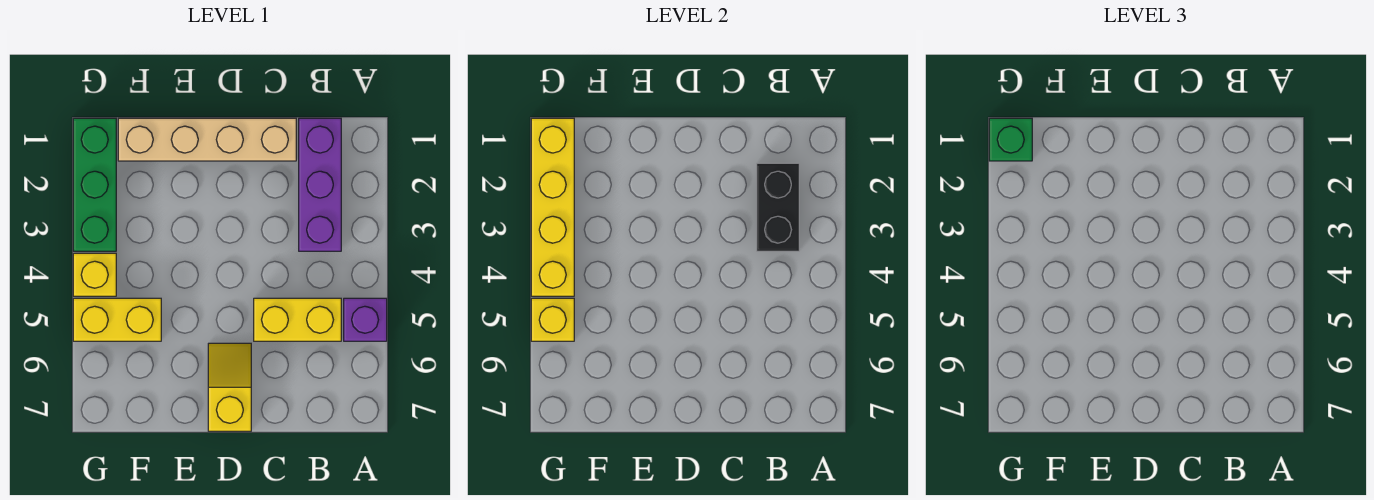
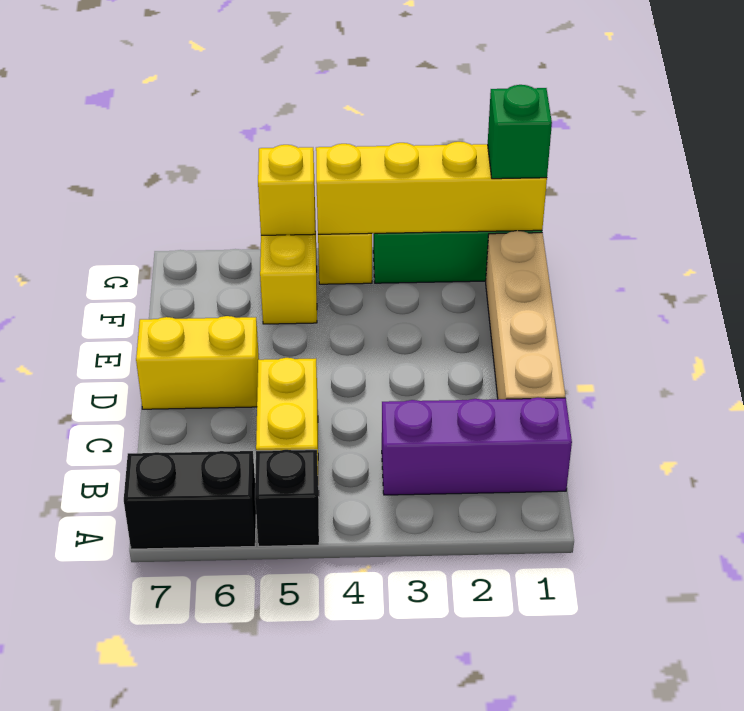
purple 1x1 brick [344,298,387,341] -> black 1x1 brick [255,450,319,546]
black 1x2 brick [757,163,799,251] -> black 1x2 brick moved to [124,451,256,549]
yellow 1x2 slope [208,343,251,431] -> yellow 1x2 brick [136,316,259,409]

